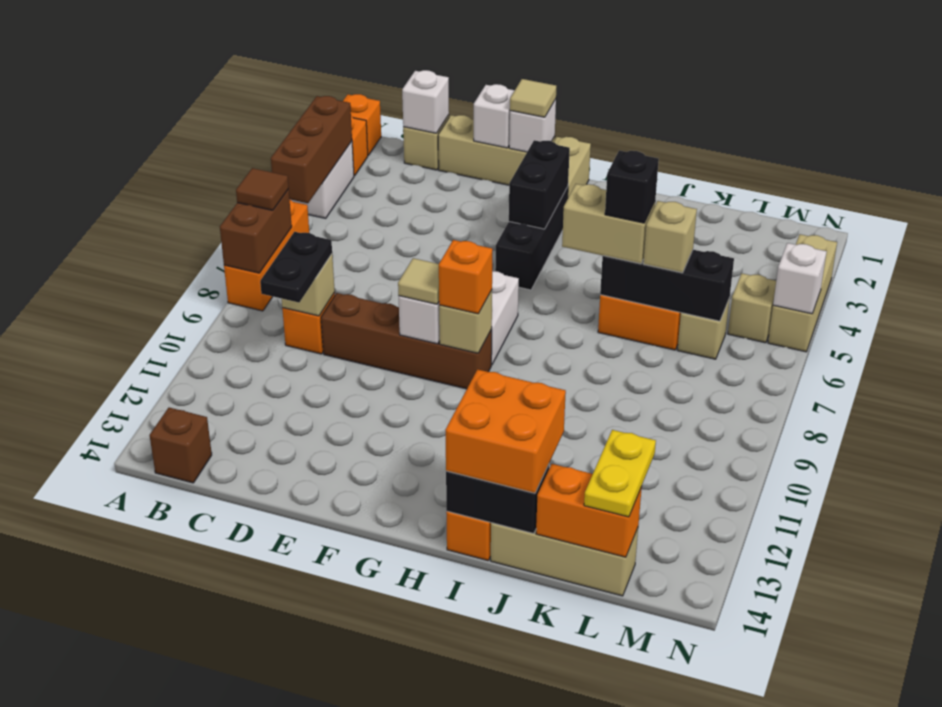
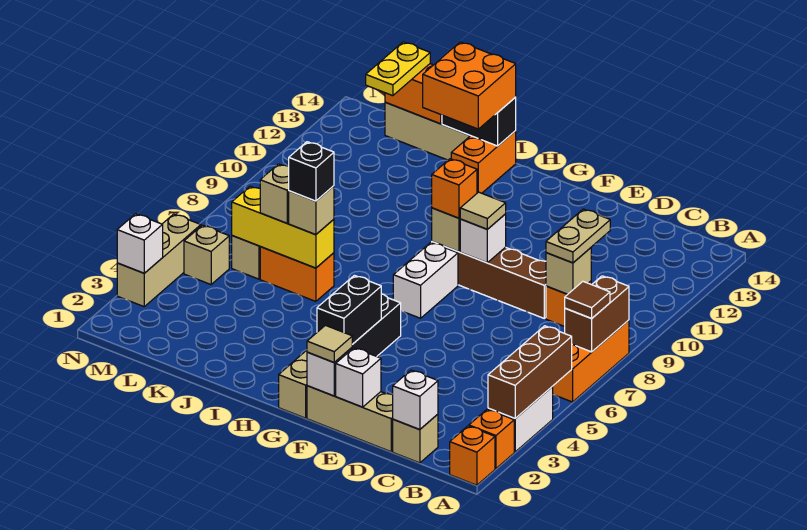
brown 1x1 brick [150,408,212,483] -> none
black 1x2 plate [260,232,332,302] -> tan 1x2 plate [546,209,610,263]
tan 1x2 brick [562,184,655,264] -> tan 1x1 brick [289,186,334,235]
black 1x3 brick [600,250,734,321] -> yellow 1x3 brick [232,186,334,268]
white 1x1 brick [773,243,827,314] -> white 1x1 brick moved to [117,214,163,273]

